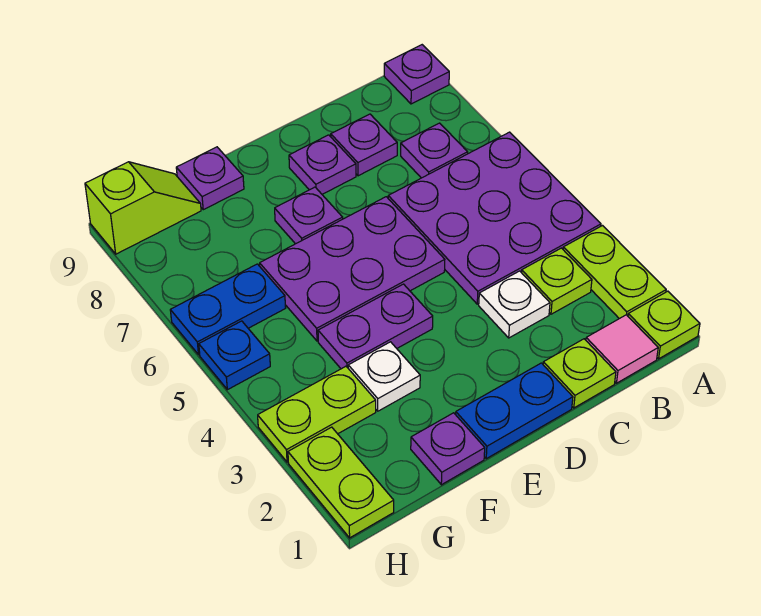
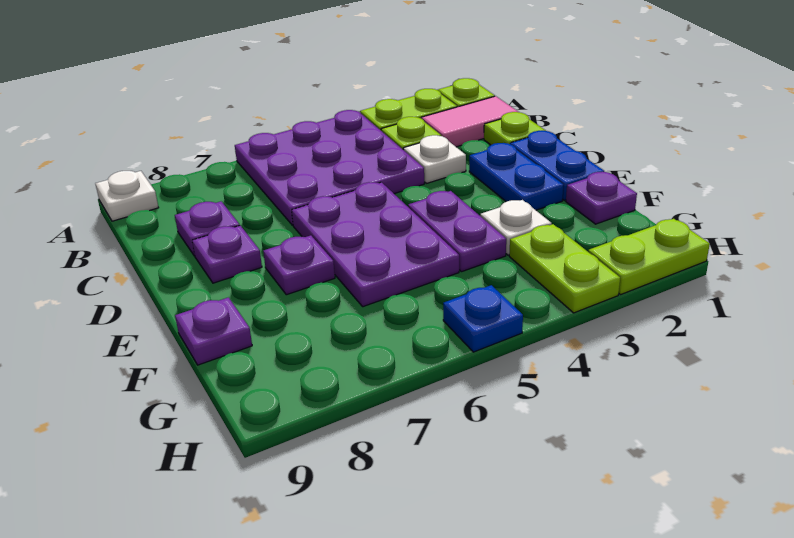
purple 1x1 plate [384,45,449,104] -> white 1x1 plate [95,171,159,221]
pink 1x1 tile [586,315,658,383] -> pink 1x2 tile [421,96,518,147]
purple 1x1 plate [401,123,468,178] -> none
blue 1x2 plate [170,264,286,354] -> blue 1x2 plate moved to [469,143,564,210]
lime 1x2 slope [85,162,201,254] -> none

